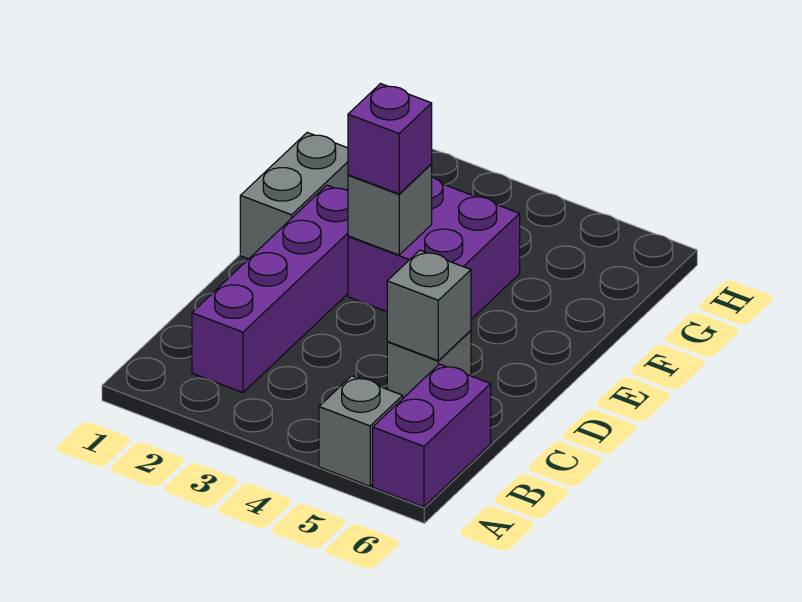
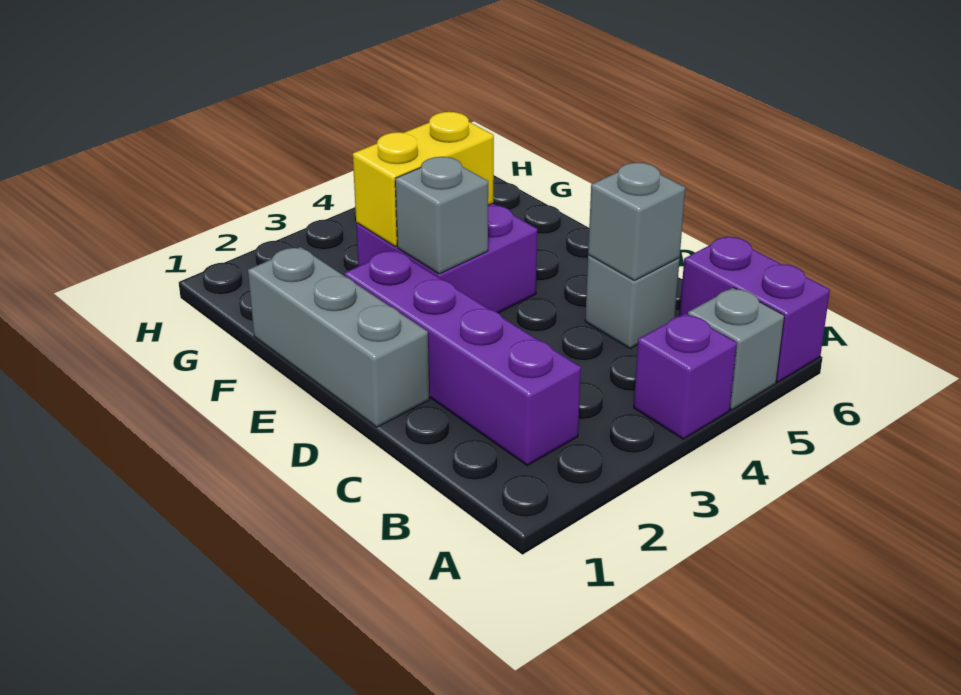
grey 1x2 brick [240,133,348,259] -> grey 1x3 brick [248,247,429,427]
purple 1x1 brick [348,84,432,194] -> purple 1x1 brick moved to [634,313,737,439]
none -> yellow 1x2 brick [353,112,494,247]

